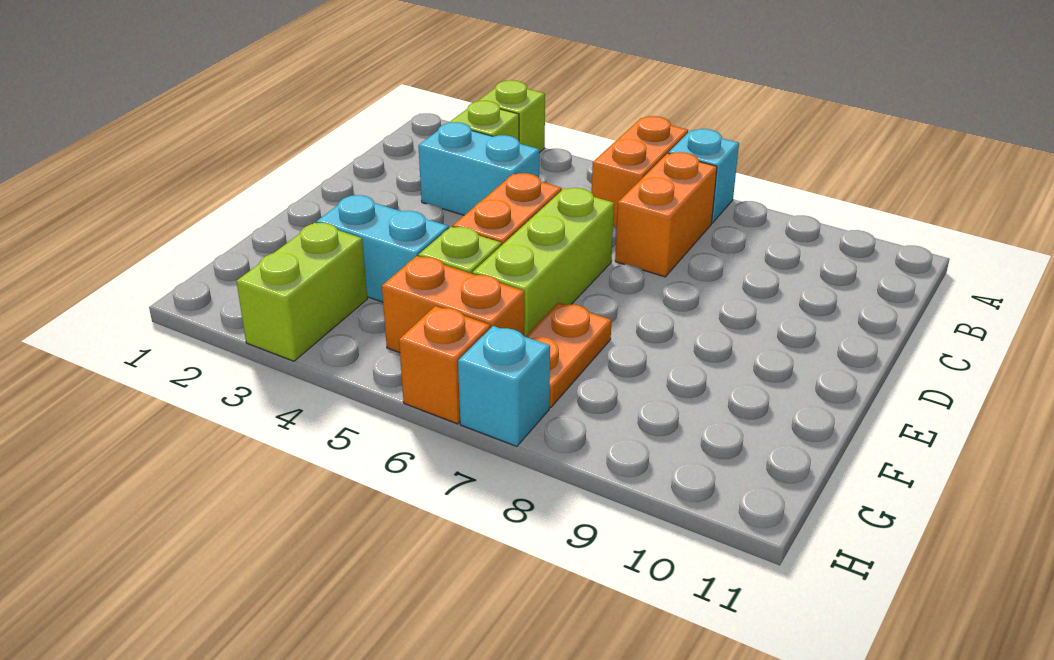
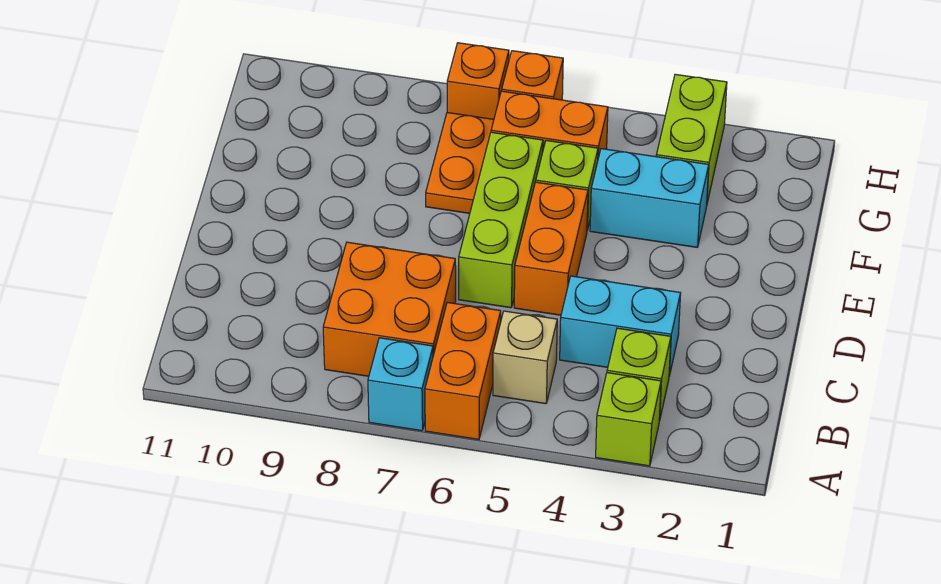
none -> tan 1x1 brick [493,311,557,404]
orange 1x2 brick [615,152,717,277] -> orange 2x2 brick [323,242,456,376]
cyan 1x1 brick [458,326,550,446] -> orange 1x1 brick [447,43,509,119]

